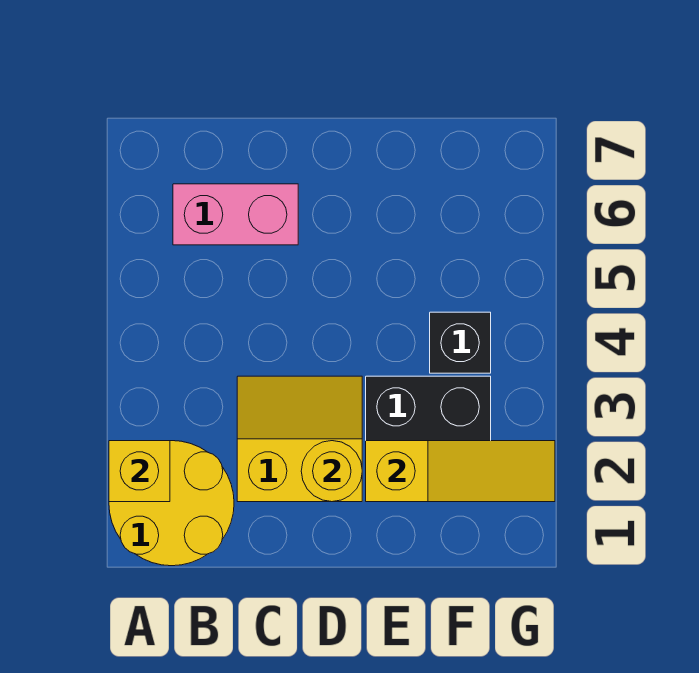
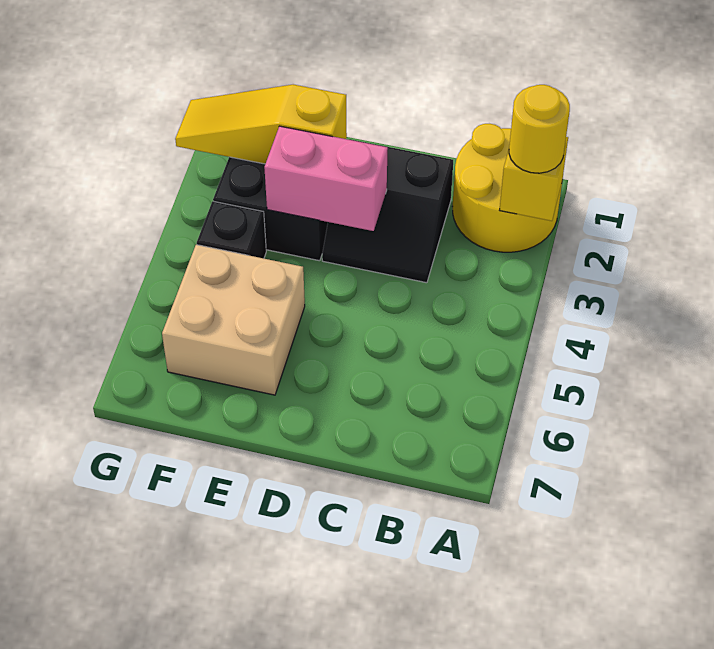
pink 1x2 brick [173,184,298,245] -> pink 1x2 brick moved to [264,126,388,231]
yellow 2x2 slope [237,376,362,502] -> black 2x2 slope [322,139,453,283]
yellow 1x1 round brick [301,441,362,502] -> yellow 1x1 round brick moved to [509,85,570,173]
none -> tan 2x2 brick [162,245,305,395]

